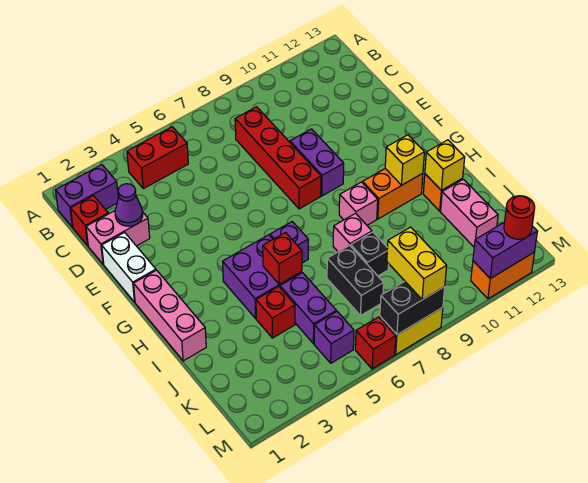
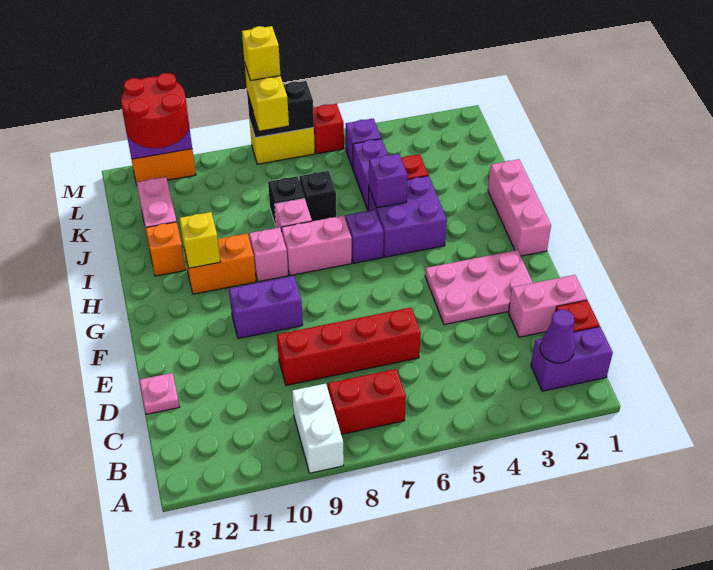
red 1x2 brick [127,127,188,189] -> red 1x2 brick moved to [328,369,406,434]
red 1x4 brick [235,107,321,209] -> red 1x4 brick turned to [277,308,421,385]
purple 1x1 cone [115,184,143,226] -> purple 1x1 cone moved to [540,310,575,363]
none -> pink 1x1 plate [139,373,179,414]
white 1x2 brick [102,232,156,302] -> white 1x2 brick moved to [292,384,344,473]
none -> pink 2x3 plate [425,250,533,325]
purple 1x2 brick [290,129,344,196] -> purple 1x2 brick turned to [229,276,303,338]
none -> pink 1x2 brick [282,216,352,276]
red 1x1 brick [263,233,302,284] -> purple 1x1 brick [368,154,408,208]
yellow 1x1 brick [425,140,465,190] -> yellow 1x1 brick moved to [242,26,280,81]
black 1x2 brick [327,245,384,315] -> black 1x1 brick [299,171,336,221]
red 1x1 round brick [504,196,535,239] -> red 2x2 round brick [121,73,189,148]

